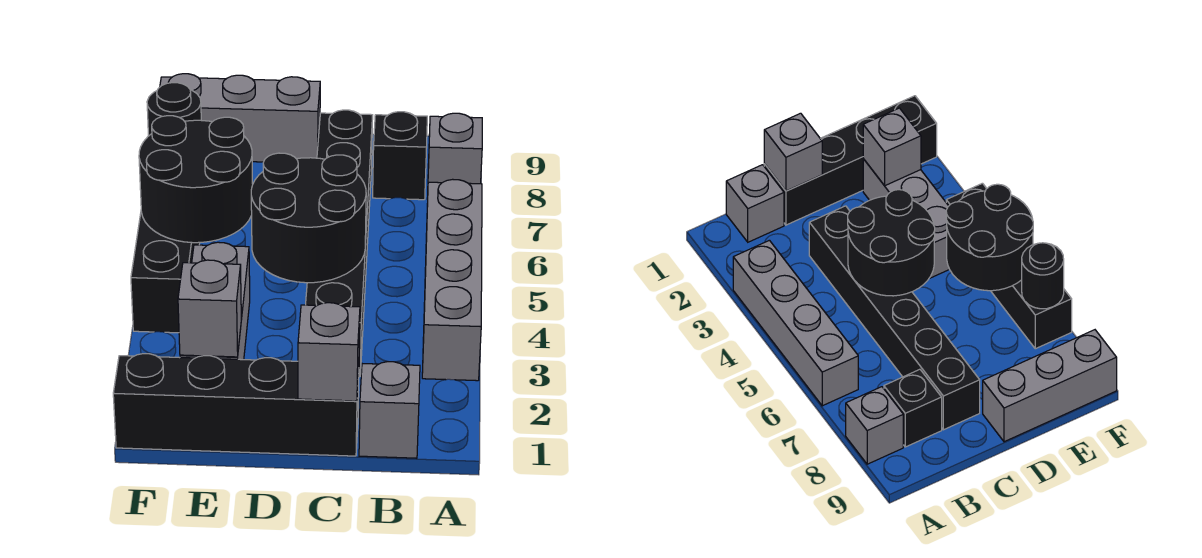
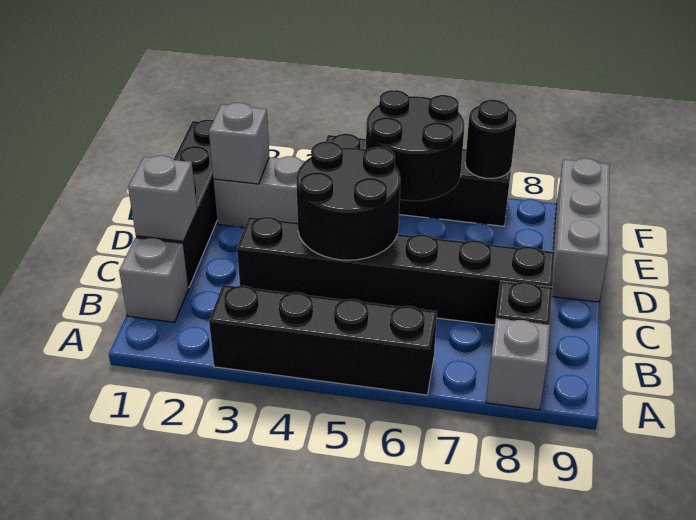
grey 1x4 brick [422,179,482,381] -> black 1x4 brick [209,285,437,395]

